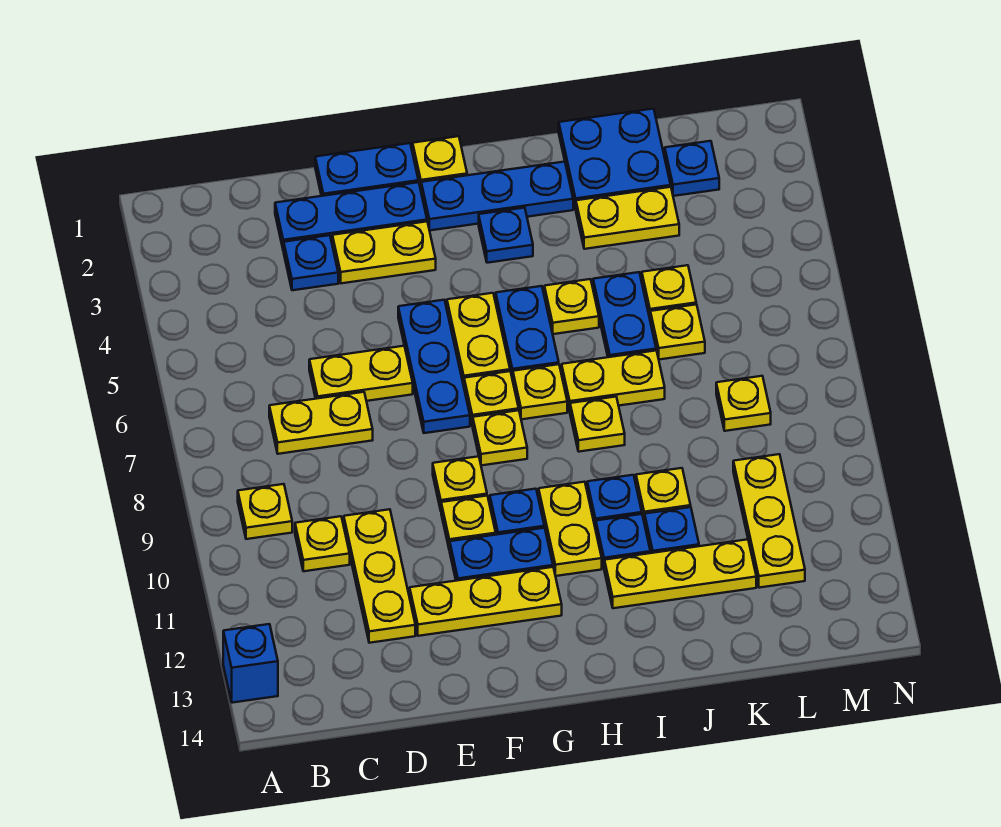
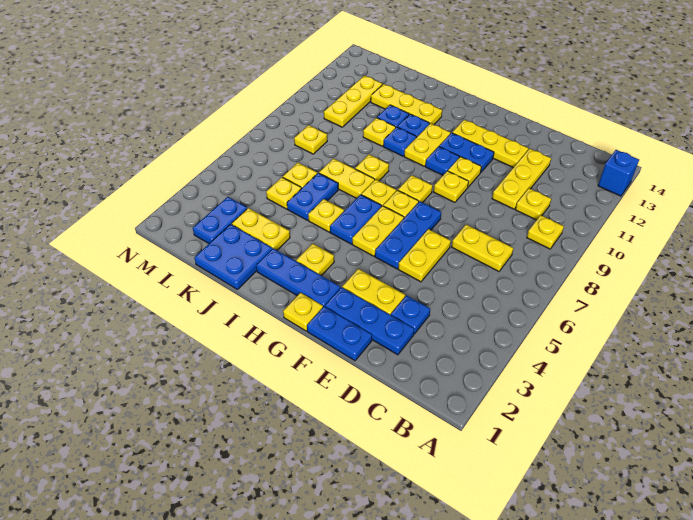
yellow 1x2 plate [309,346,413,401] -> yellow 1x2 plate turned to [398,229,451,282]
blue 1x1 plate [479,208,533,263] -> yellow 1x1 plate [296,244,334,276]
blue 1x1 plate [665,141,719,196] -> blue 1x2 plate [193,197,247,244]

